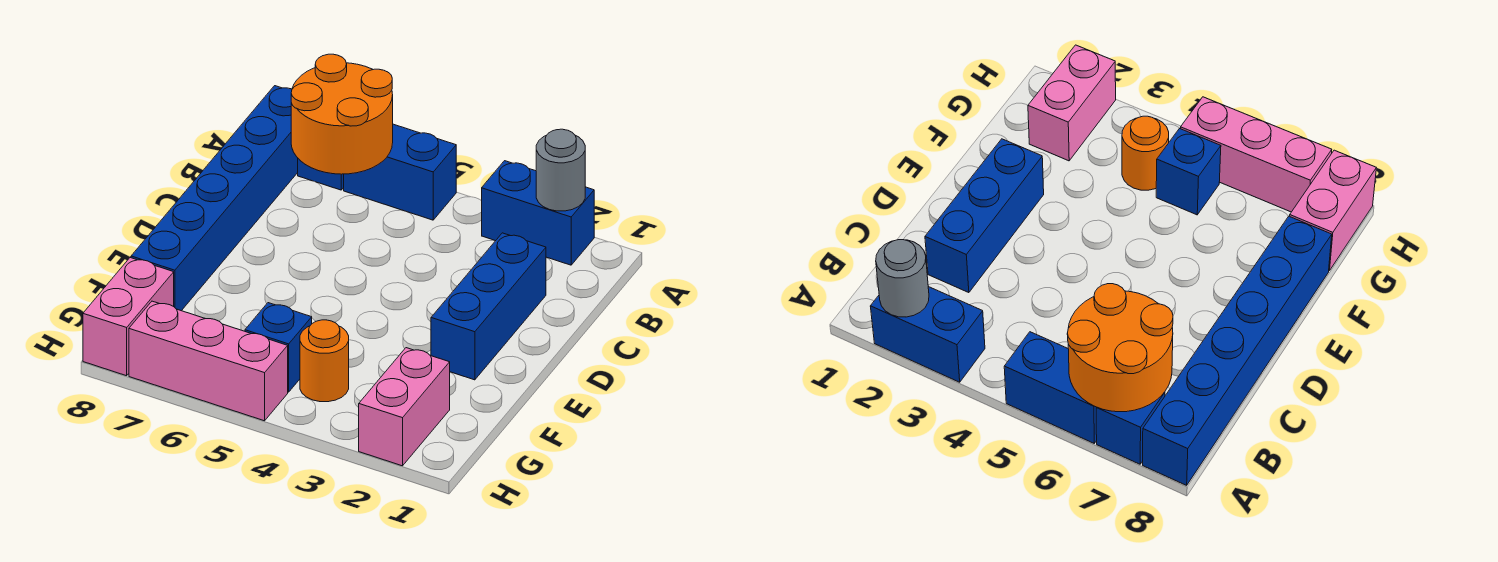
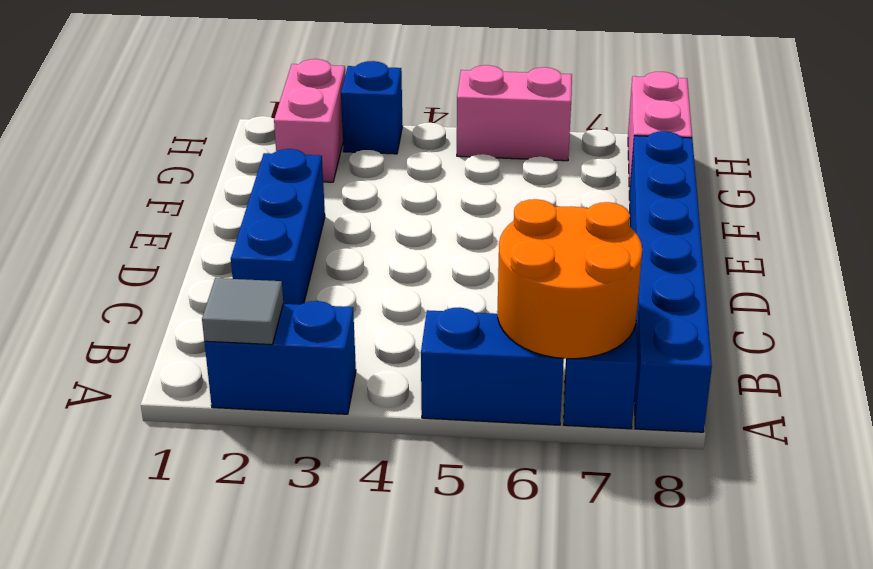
grey 1x1 round brick [536,129,585,211] -> grey 1x1 tile [202,278,283,345]
orange 1x1 round brick [300,320,349,402] -> none
blue 1x1 brick [245,303,312,392] -> blue 1x1 brick moved to [341,61,402,154]
pink 1x3 brick [129,301,288,421] -> pink 1x2 brick [457,65,572,161]

